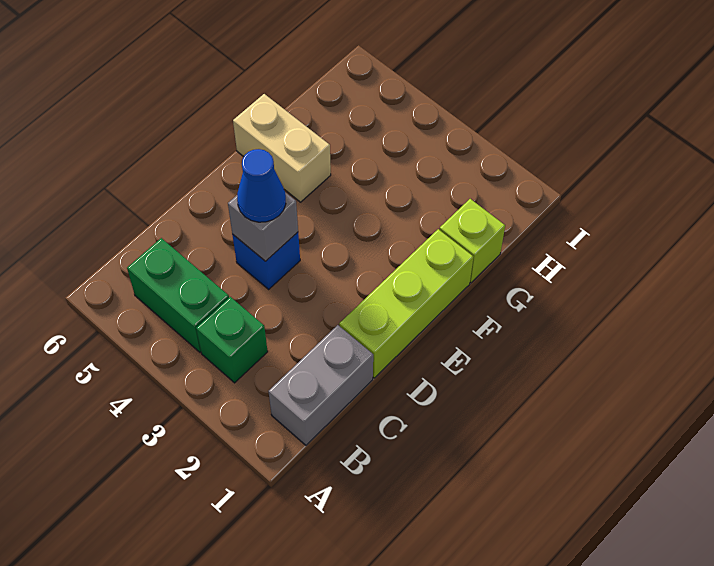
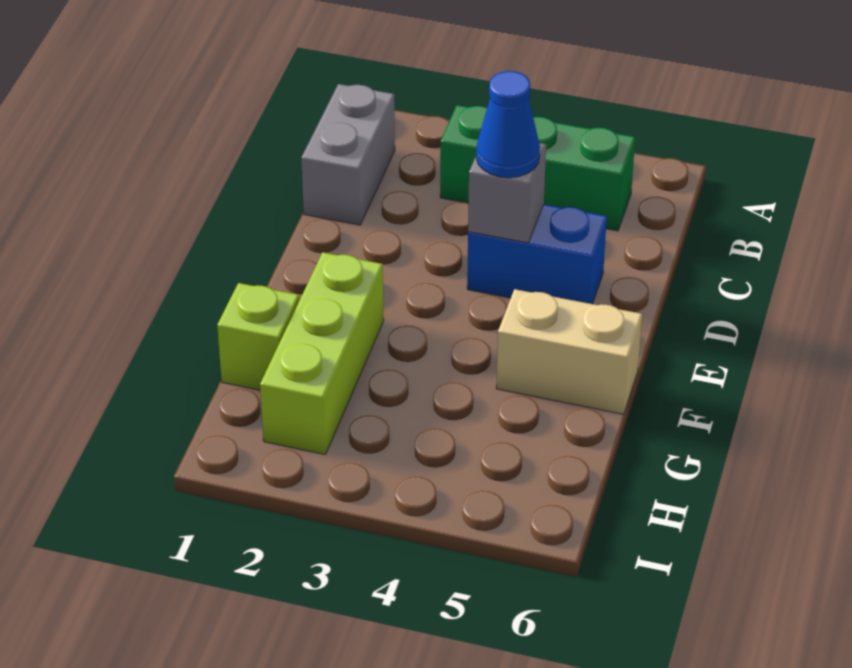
lime 1x3 brick [339,229,473,378] -> lime 1x3 brick moved to [260,252,384,454]
blue 1x1 brick [232,232,300,289] -> blue 1x2 brick [467,205,607,304]

